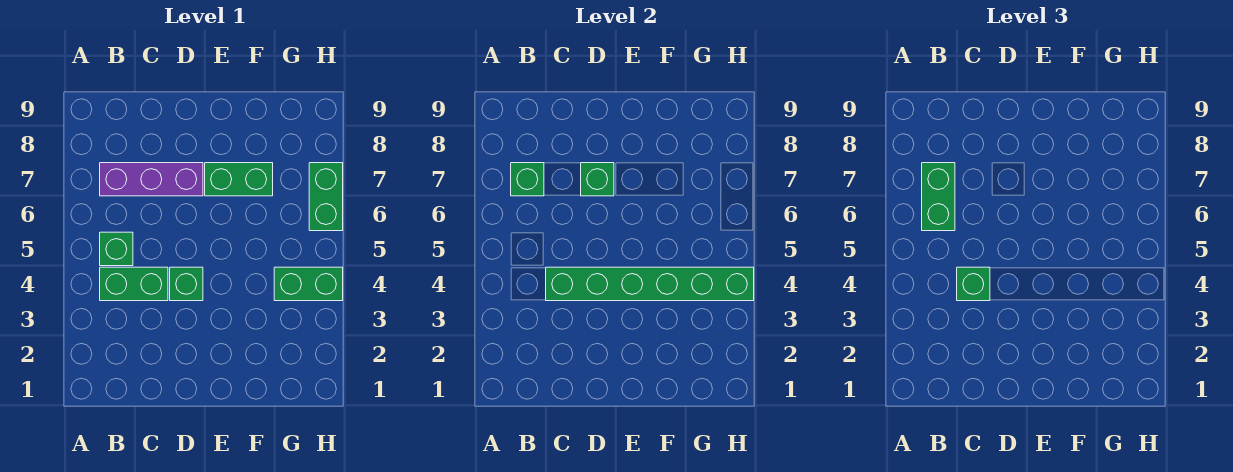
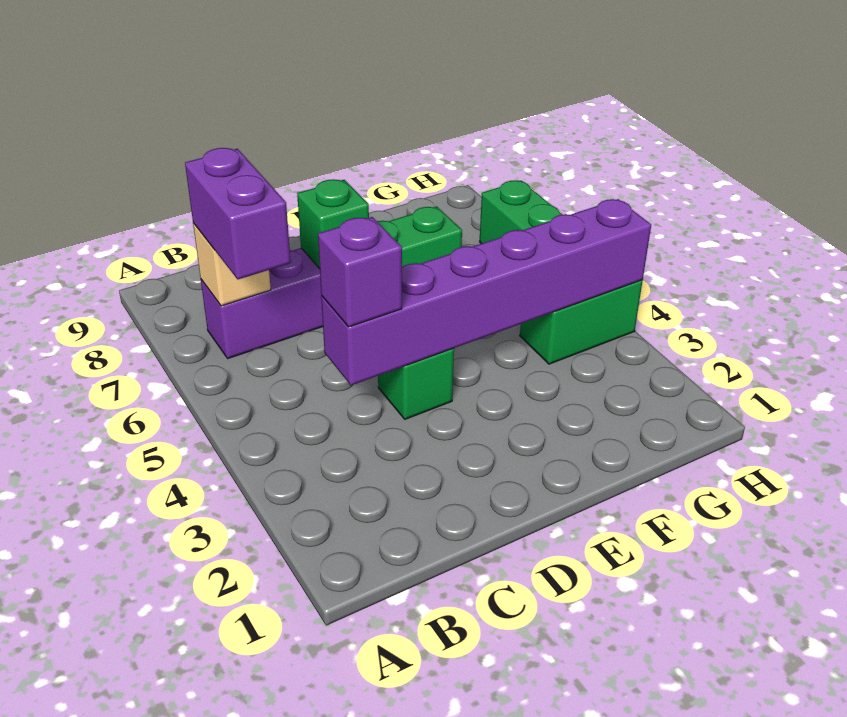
green 1x2 brick [100,267,168,301] -> none
green 1x1 brick [100,232,133,266] -> none
green 1x2 brick [922,163,955,231] -> purple 1x2 brick [185,148,291,279]
green 1x1 brick [511,163,544,196] -> tan 1x1 brick [193,223,271,306]
green 1x6 brick [546,267,754,301] -> purple 1x6 brick [321,199,651,385]
green 1x1 brick [957,267,990,301] -> purple 1x1 brick [318,217,402,327]

